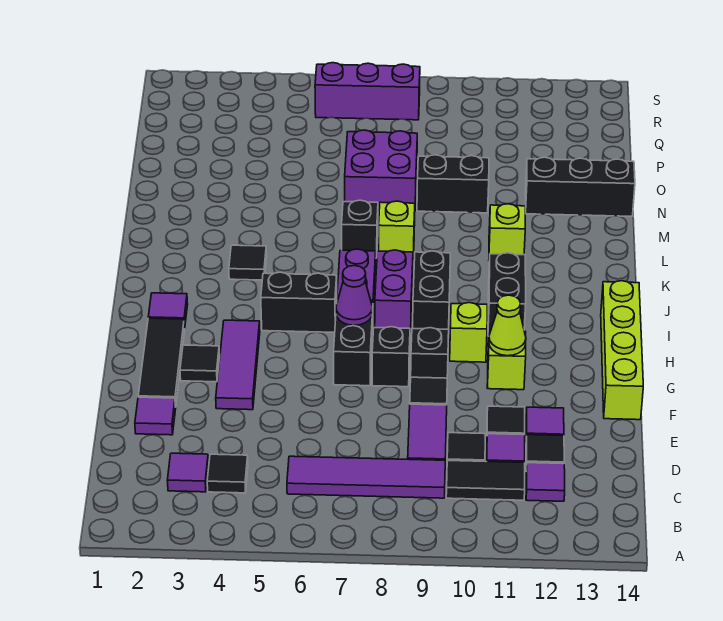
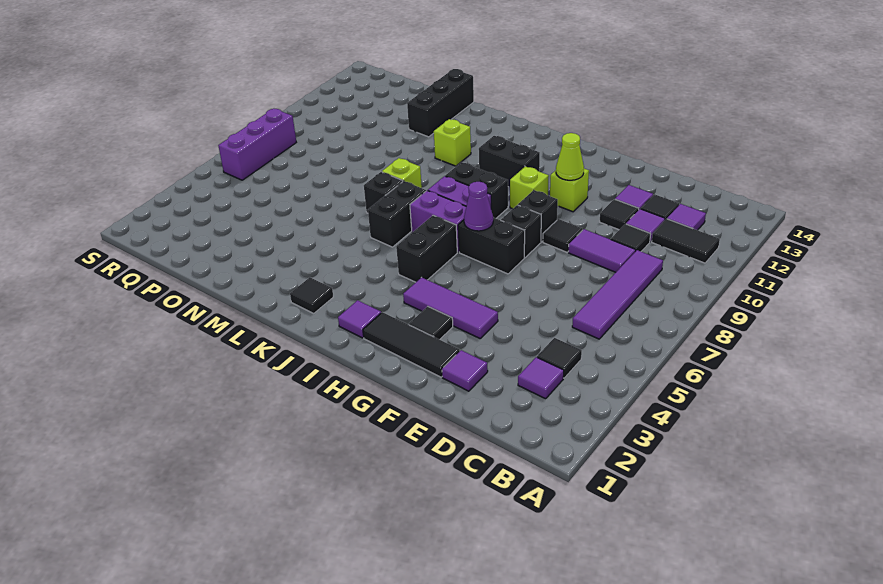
black 1x2 tile [446,461,525,500] -> black 1x2 tile turned to [652,219,720,263]
lime 1x4 brick [601,281,643,420] -> none
black 1x1 tile [229,245,267,280] -> black 1x1 tile moved to [290,277,333,313]
purple 2x2 brick [345,130,417,210] -> none
black 1x2 brick [417,155,489,213] -> black 1x2 brick moved to [368,181,426,247]

